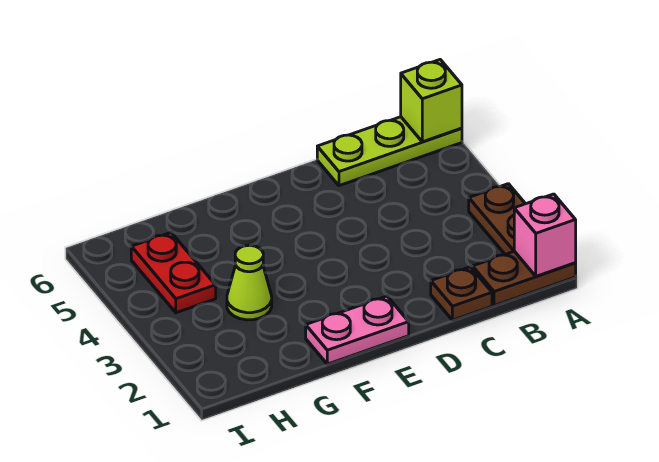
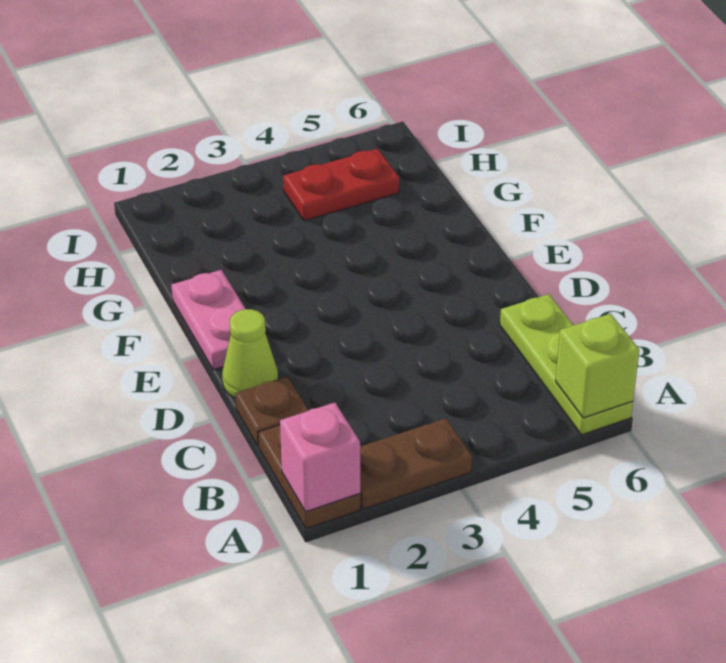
lime 1x1 cone [227,245,272,320] -> lime 1x1 cone moved to [222,309,278,398]

